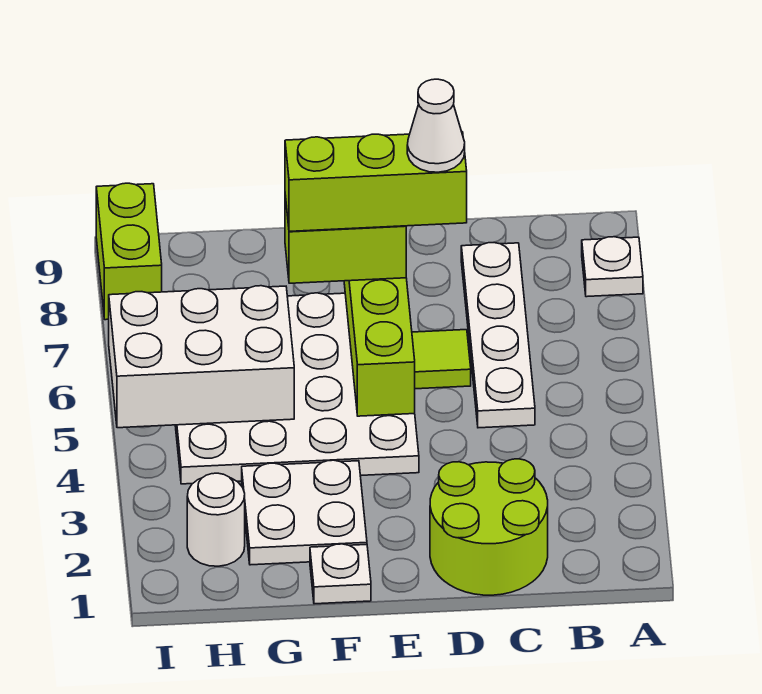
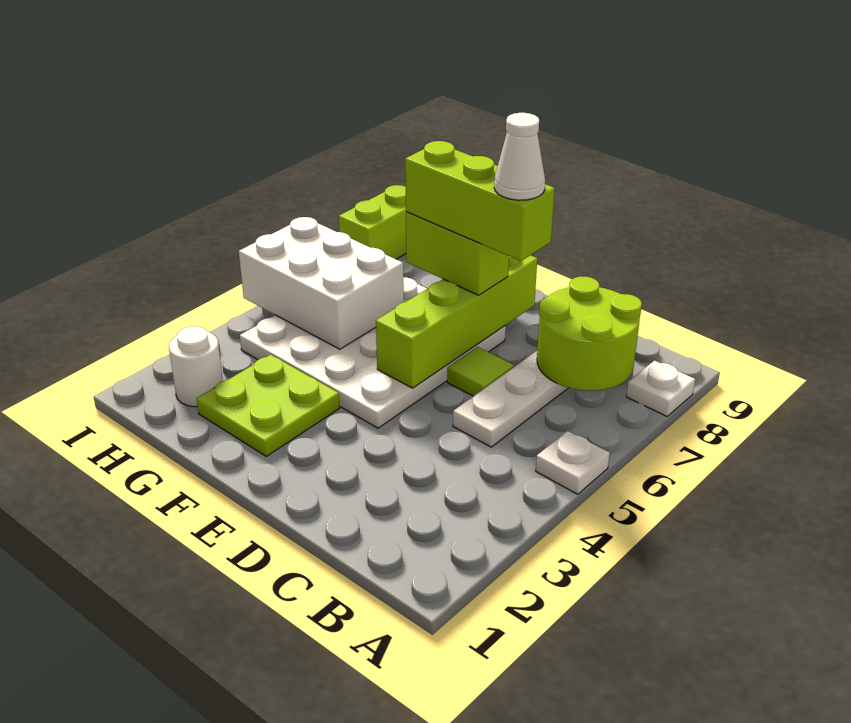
lime 2x2 round brick [430,459,548,595] -> lime 2x2 round brick moved to [537,276,642,391]
white 1x1 plate [310,544,371,604] -> white 1x1 plate moved to [536,431,610,494]
white 2x2 plate [242,460,367,565] -> lime 2x2 plate [197,355,340,456]

